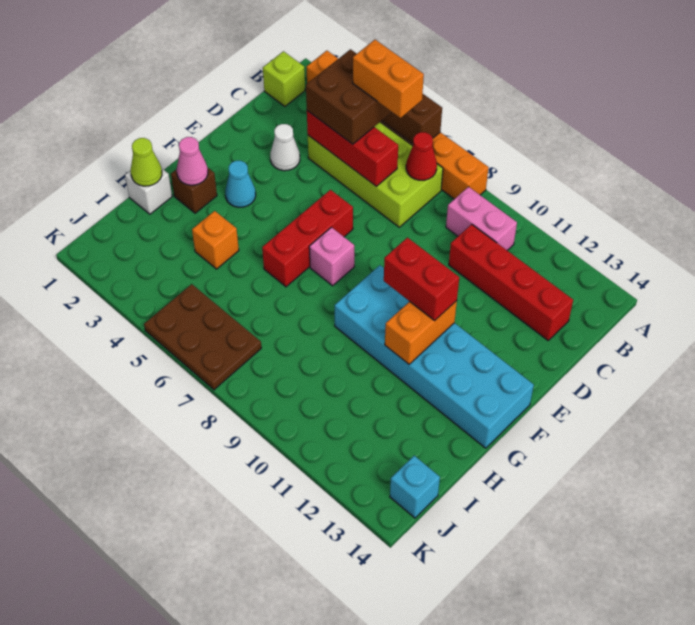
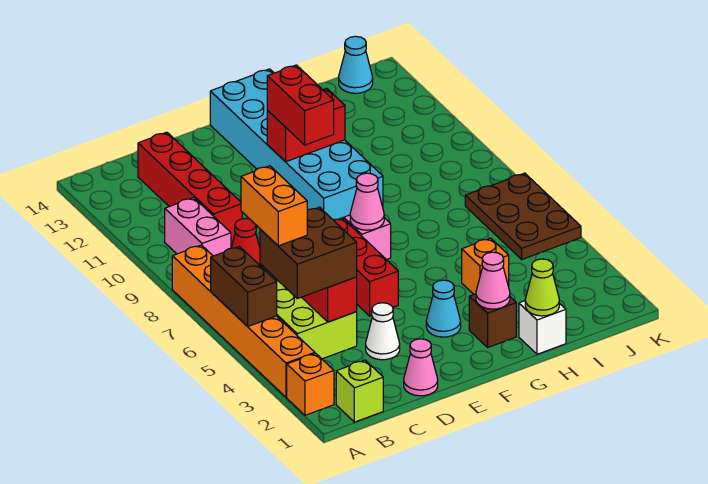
none -> pink 1x1 cone [404,339,438,396]
red 1x3 brick [262,190,353,287] -> red 1x3 brick turned to [334,218,398,316]
none -> pink 1x1 cone [350,173,384,230]
orange 1x2 brick [385,301,457,364] -> red 1x2 brick [267,88,345,162]
cyan 1x1 brick [390,456,440,518] -> cyan 1x1 cone [339,36,373,93]

